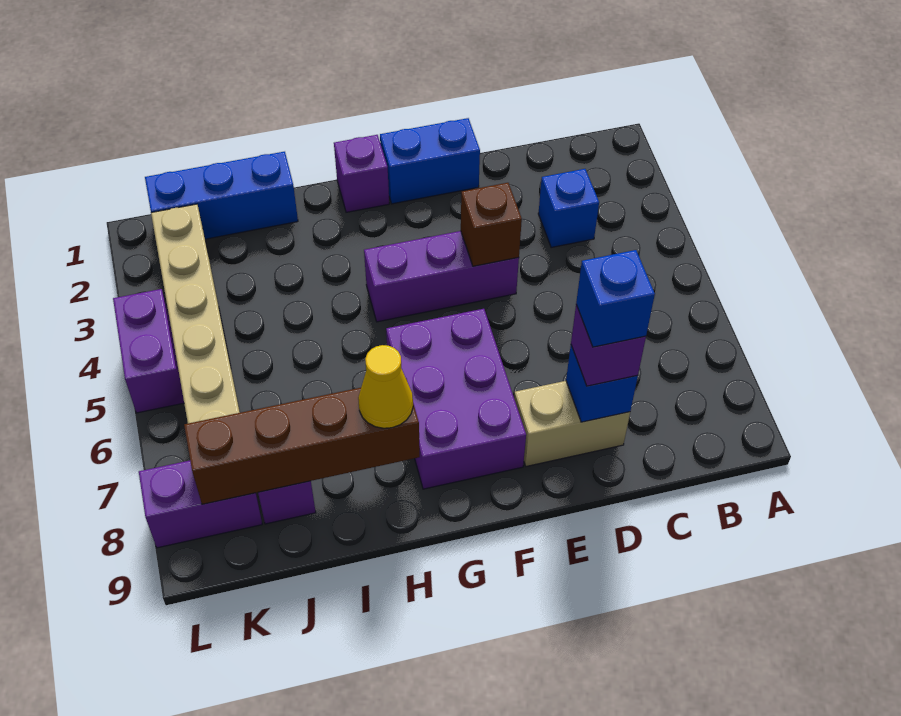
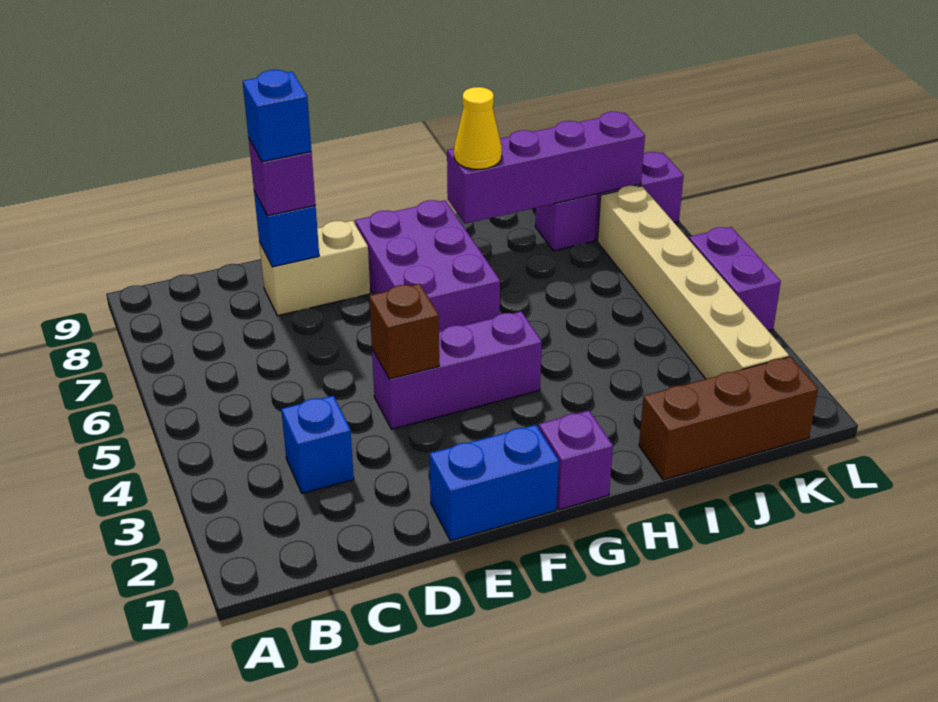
brown 1x4 brick [184,379,420,504] -> purple 1x4 brick [447,112,645,224]
blue 1x3 brick [145,152,298,239] -> brown 1x3 brick [639,357,818,480]

